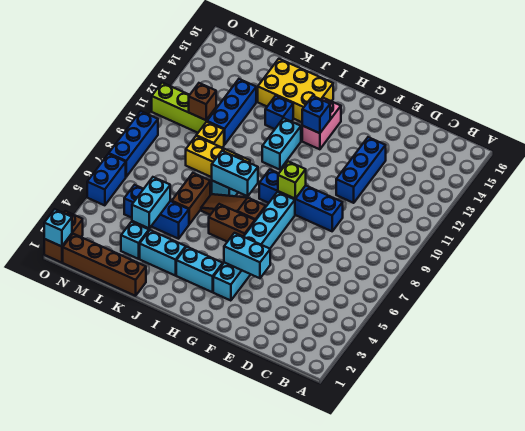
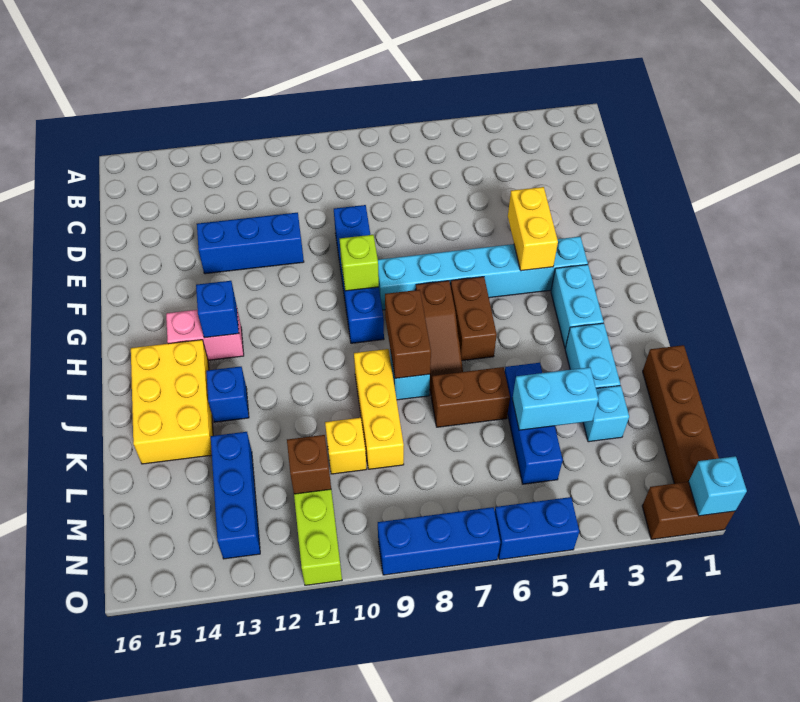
cyan 1x2 brick [224,233,270,278] -> yellow 1x2 brick [508,187,558,271]
cyan 1x2 brick [212,151,258,196] -> brown 1x2 brick [385,290,431,378]
cyan 1x2 brick [262,118,301,170] -> none
blue 1x3 brick [207,79,256,145] -> blue 1x3 brick turned to [211,432,260,559]

